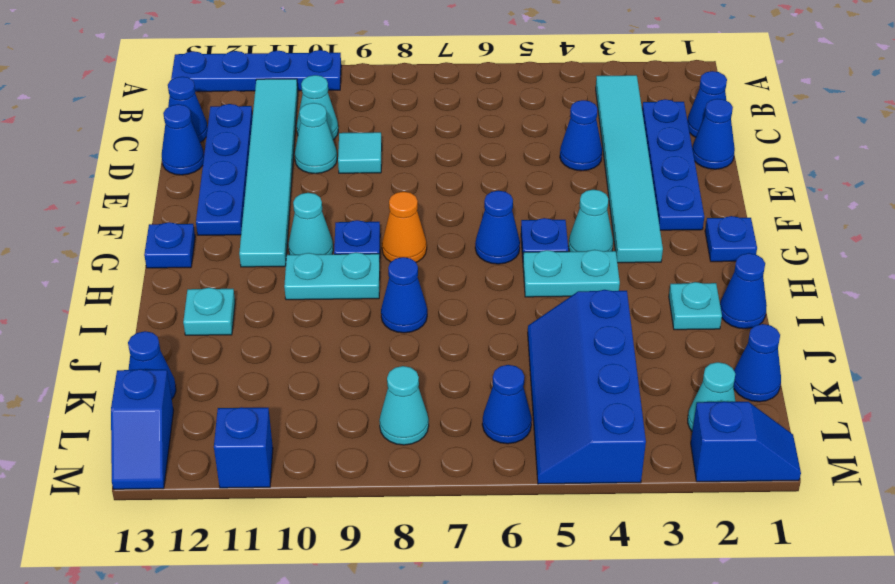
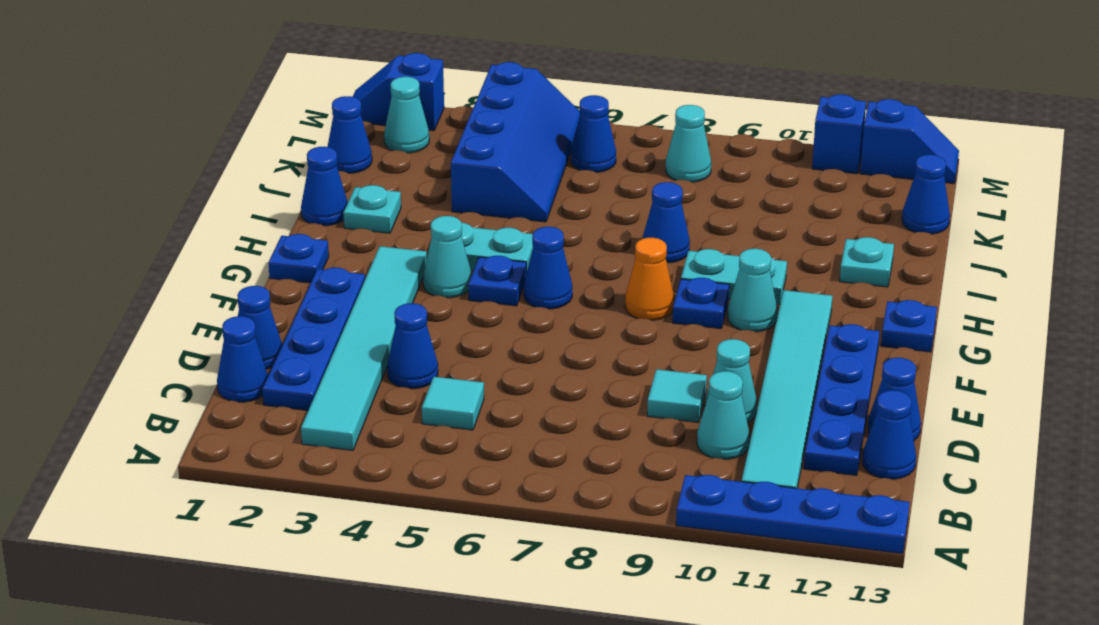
none -> cyan 1x1 tile [422,377,484,430]
blue 1x2 slope [111,369,174,489] -> blue 1x2 slope turned to [860,99,959,184]

